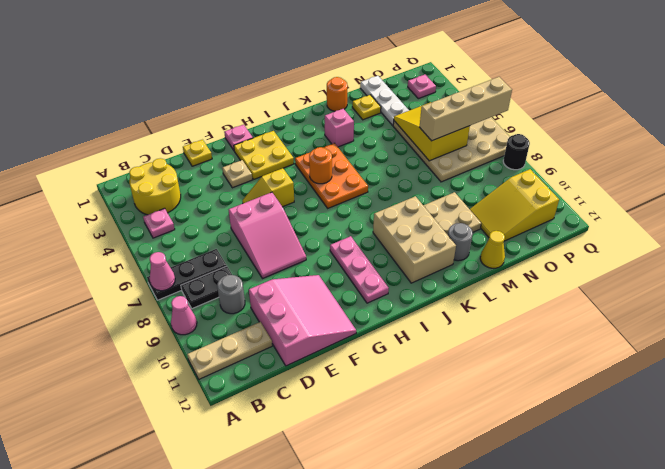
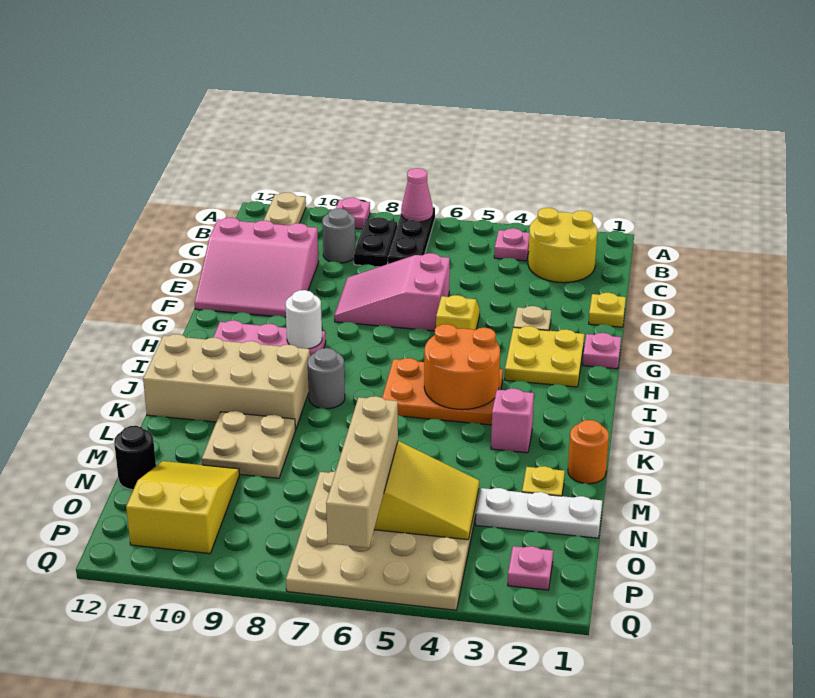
pink 1x1 cone [171,296,197,335] -> pink 1x1 plate [336,198,370,229]
none -> white 1x1 round brick [285,290,322,349]
orange 1x1 round brick [309,147,332,184] -> orange 2x2 round brick [424,324,500,410]
tan 2x3 brick [373,196,456,283] -> tan 2x4 brick [143,334,310,430]
grey 1x1 round brick [448,223,473,261] -> grey 1x1 round brick moved to [308,348,345,409]
yellow 1x1 cone [480,231,505,268] -> none
black 1x1 round brick [503,134,530,170] -> black 1x1 round brick moved to [114,426,156,490]

